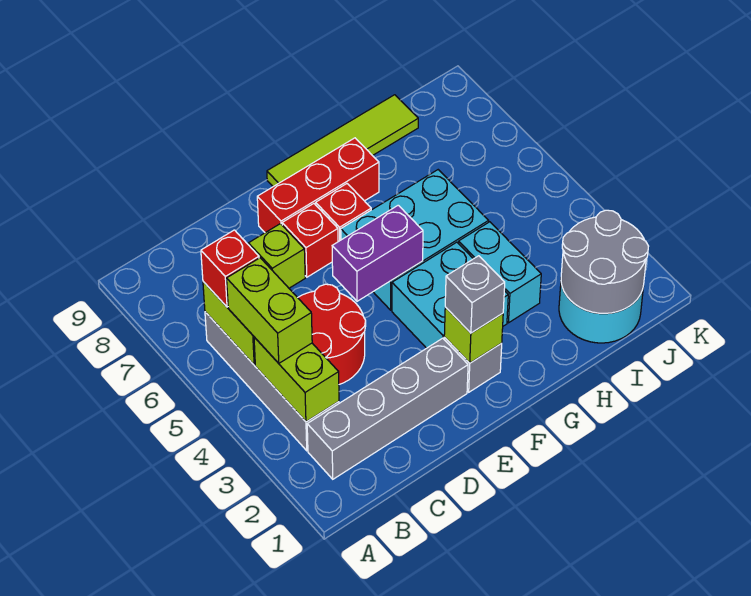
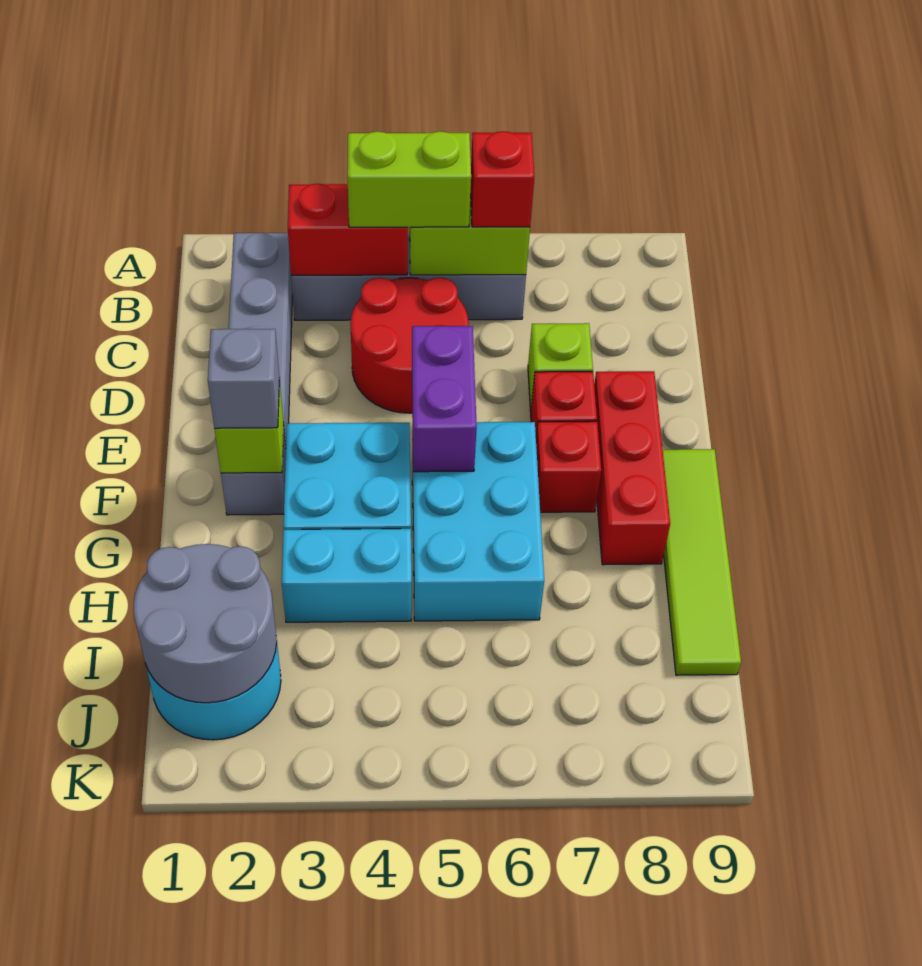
lime 1x2 brick [254,337,339,422] -> red 1x2 brick [288,184,408,275]

